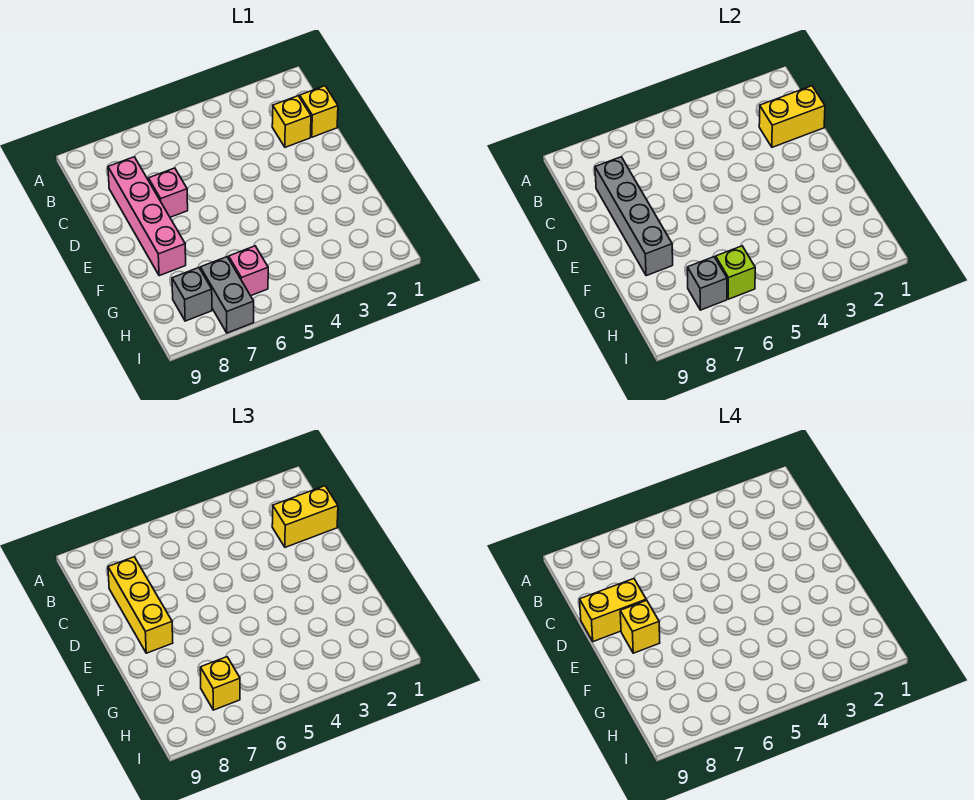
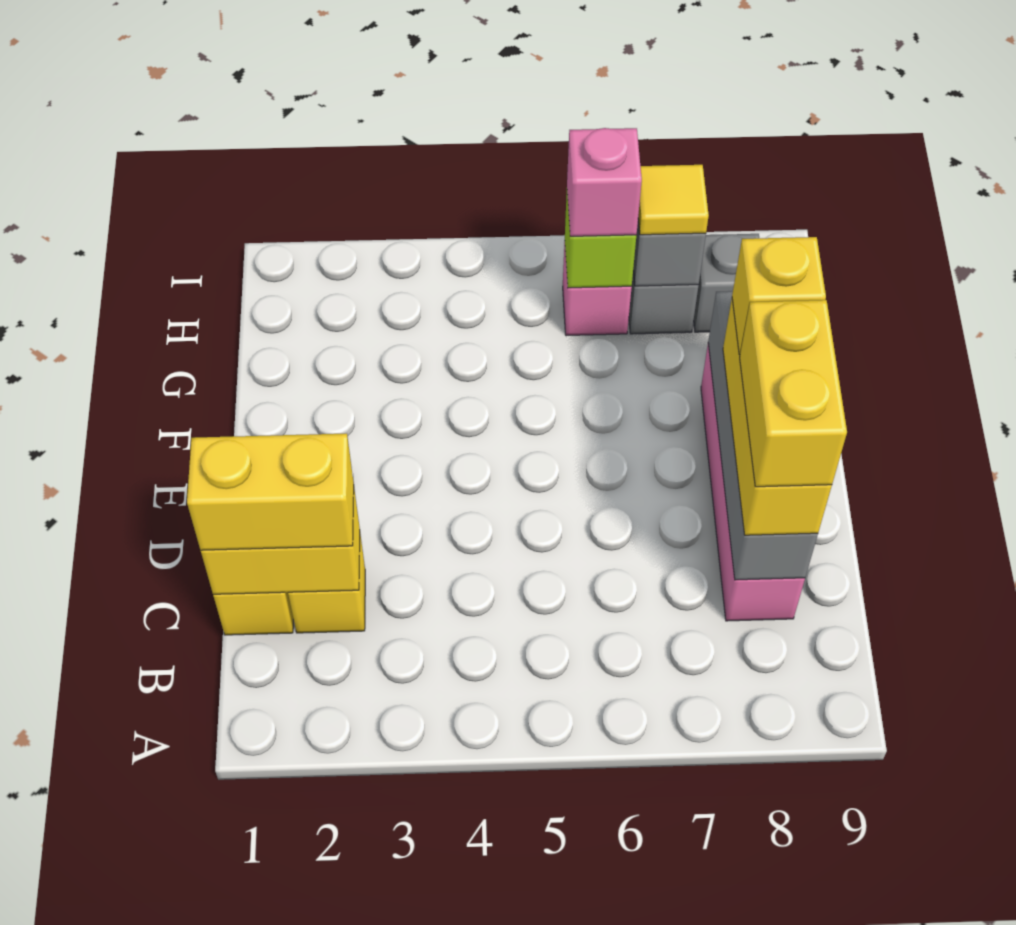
pink 1x1 brick [148,168,188,217] -> pink 1x1 brick moved to [567,128,642,236]
yellow 1x2 brick [580,579,646,642] -> yellow 1x2 brick turned to [740,300,847,487]
yellow 1x1 brick [200,657,240,710] -> yellow 1x1 tile [638,165,709,235]

